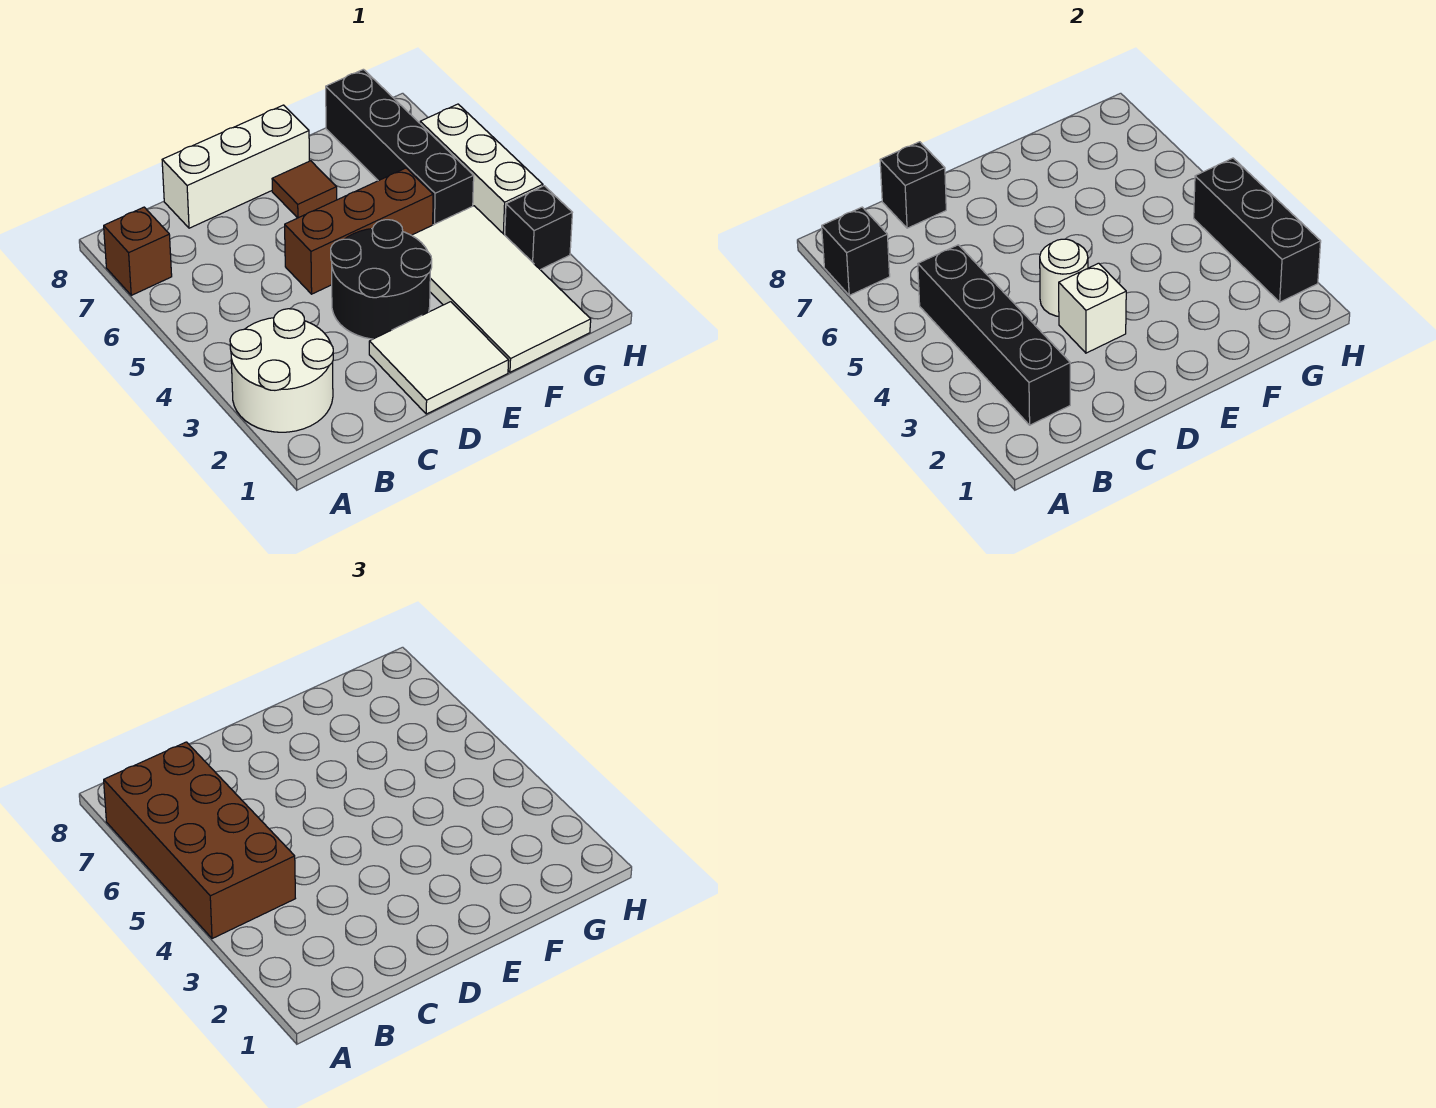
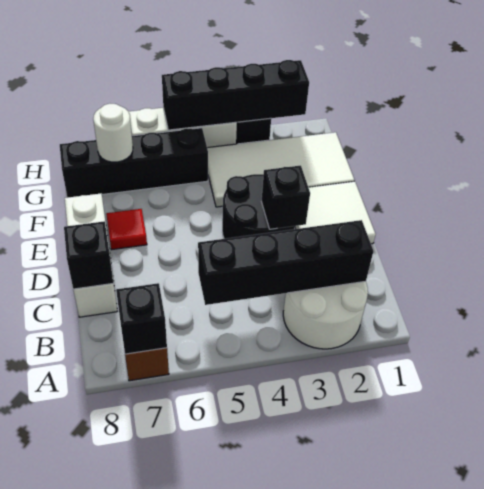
brown 2x4 brick [104,742,295,939] -> none
white 1x1 brick [1059,263,1126,353] -> black 1x1 brick [262,165,310,229]
white 1x1 round brick [1040,239,1088,316] -> white 1x1 round brick moved to [93,104,133,162]
brown 1x3 brick [285,168,433,294] -> none
brown 1x1 tile [272,161,337,218] -> red 1x1 tile [106,209,147,250]
black 1x3 brick [1194,158,1321,302] -> black 1x4 brick [162,60,309,130]

